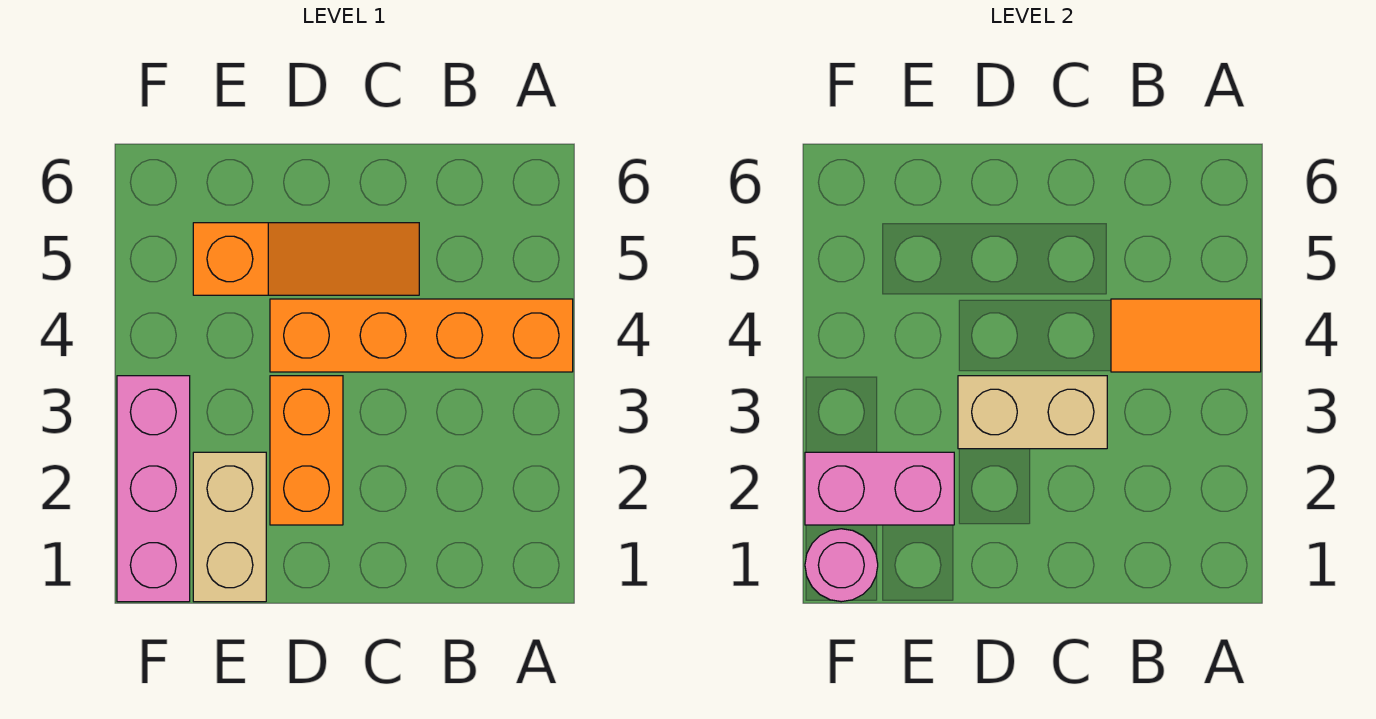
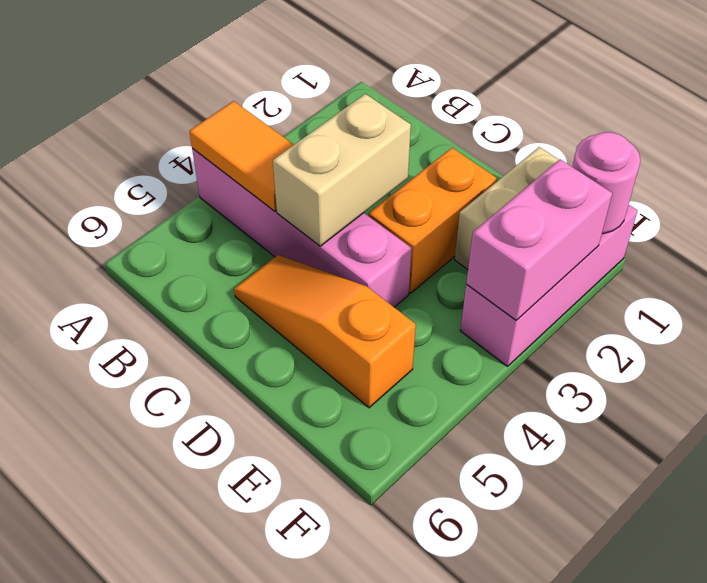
orange 1x4 brick [270,299,573,372] -> pink 1x4 brick [192,149,412,307]
tan 1x2 brick [958,376,1107,449] -> tan 1x2 brick turned to [273,94,411,246]
pink 1x2 brick [805,452,954,525] -> pink 1x2 brick turned to [466,159,612,320]

